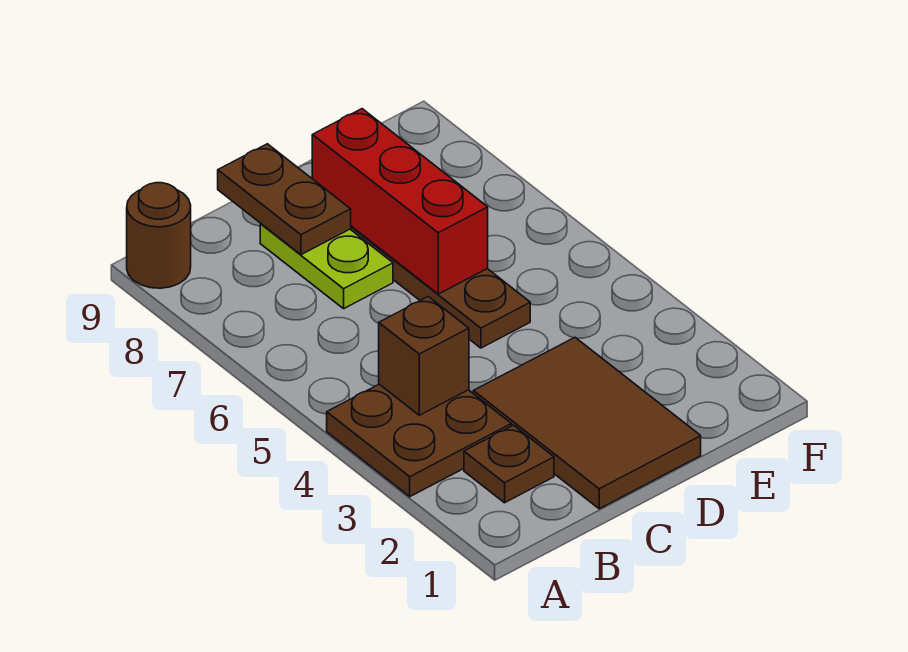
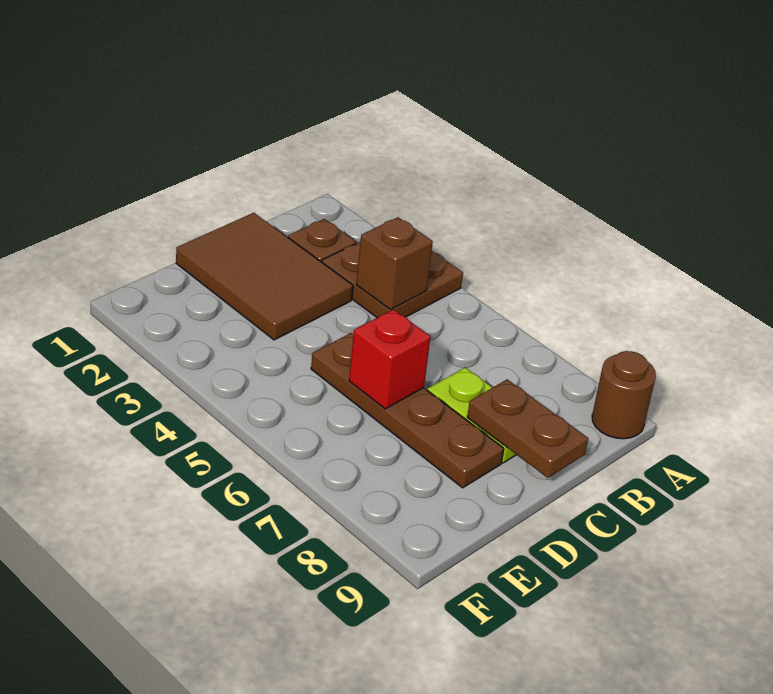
red 1x3 brick [312,109,488,294] -> red 1x1 brick [349,309,430,409]

